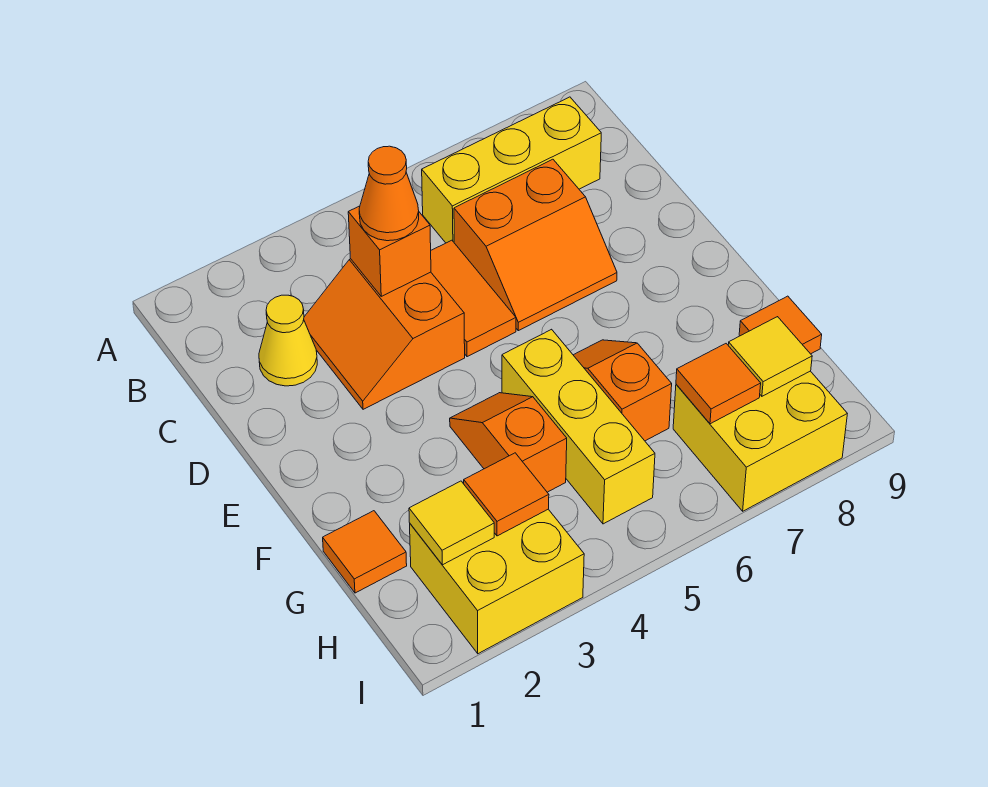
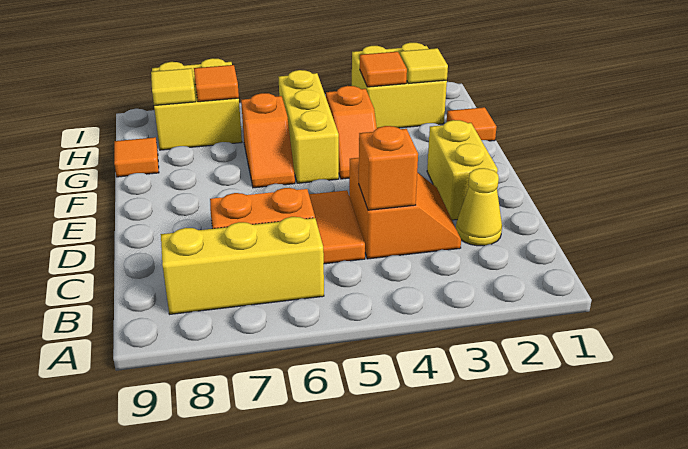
orange 1x1 cone [359,146,419,241] -> none
none -> yellow 1x2 brick [427,120,498,220]

